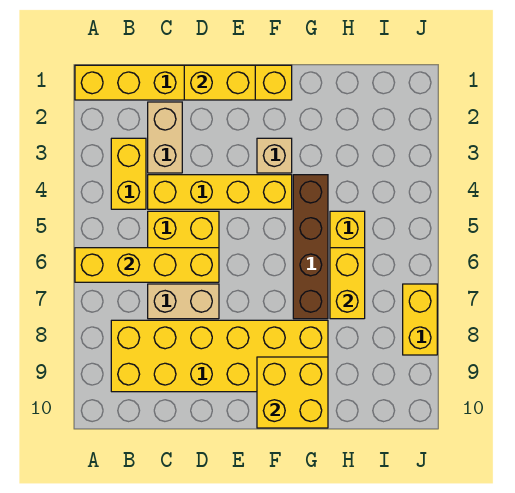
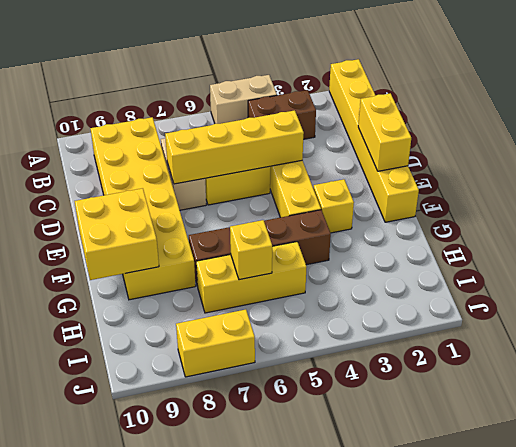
yellow 1x4 brick [75,248,219,282] -> yellow 1x4 brick turned to [165,110,304,184]
yellow 1x2 brick [111,138,146,209] -> brown 1x2 brick [248,90,316,139]
tan 1x2 brick [148,102,182,173] -> tan 1x2 brick moved to [210,75,277,124]
tan 1x1 brick [257,138,292,173] -> yellow 1x1 brick [313,179,354,233]
yellow 1x2 brick [330,248,365,319] -> yellow 1x1 brick [230,220,272,280]

